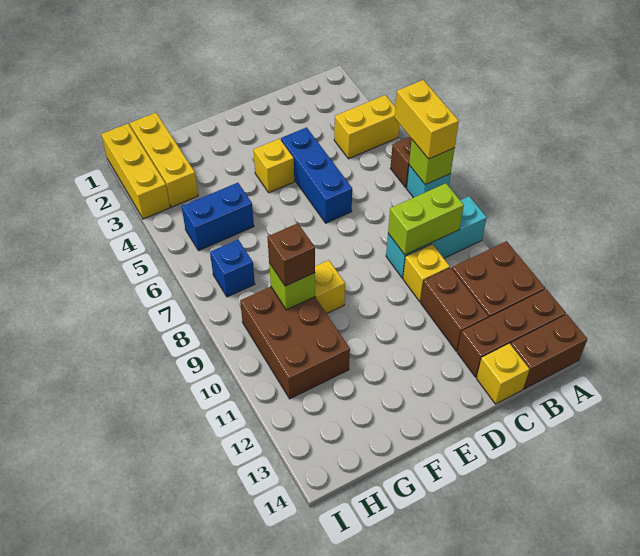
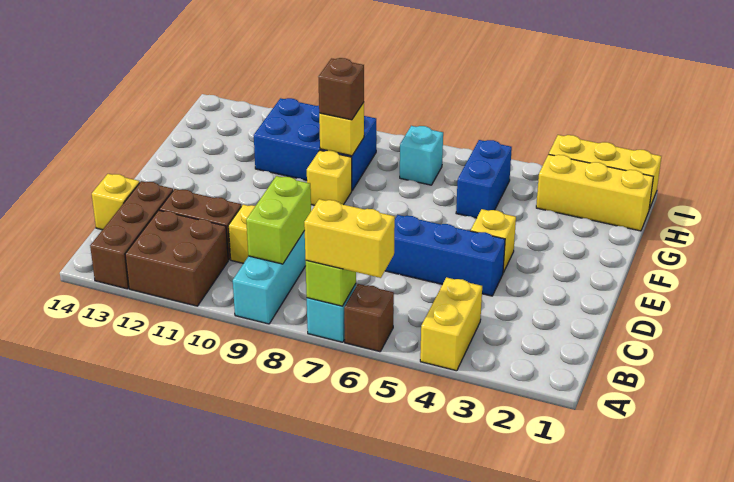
brown 1x2 brick [511,314,587,389] -> none
brown 2x3 brick [240,287,350,399] -> blue 2x3 brick [254,98,376,190]
lime 1x1 brick [269,263,315,310] -> yellow 1x1 brick [319,103,364,156]
blue 1x1 brick [210,240,255,297] -> cyan 1x1 brick [400,126,443,185]

